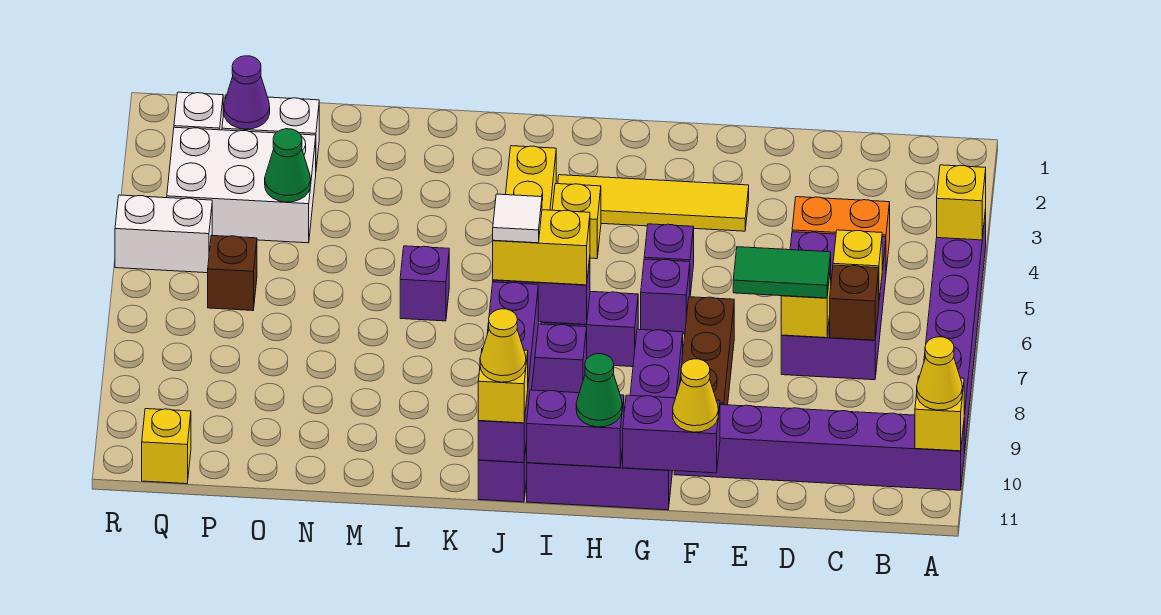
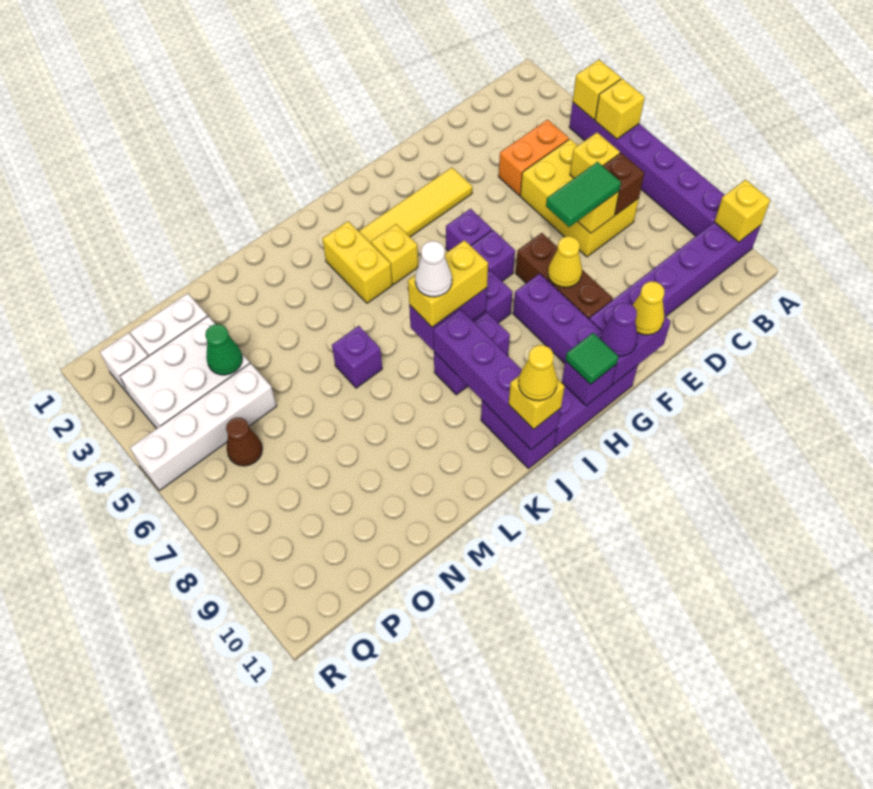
yellow 1x1 cone [917,337,962,410] -> yellow 1x1 cone moved to [548,236,582,288]
purple 2x3 brick [781,232,886,380] -> yellow 2x3 brick [520,139,639,257]
purple 1x2 brick [527,390,624,468] -> purple 1x1 brick [562,361,617,406]
green 1x1 cone [576,354,622,427] -> green 1x1 tile [565,333,618,385]
white 1x1 tile [493,194,542,243] -> white 1x1 cone [415,241,452,297]
purple 1x1 cone [224,56,270,129] -> purple 1x1 cone moved to [601,303,637,356]
brown 1x1 brick [208,235,257,311] -> brown 1x1 cone [226,417,262,466]
white 1x2 brick [115,195,212,273] -> white 1x4 brick [130,363,276,491]
yellow 1x1 brick [142,409,191,484] -> yellow 1x1 brick moved to [595,79,645,139]

